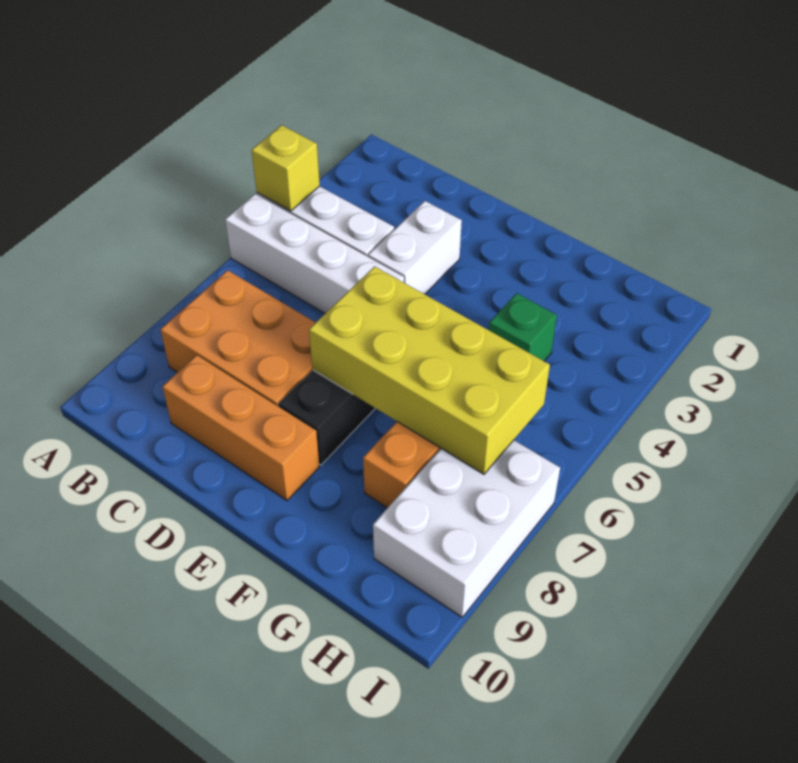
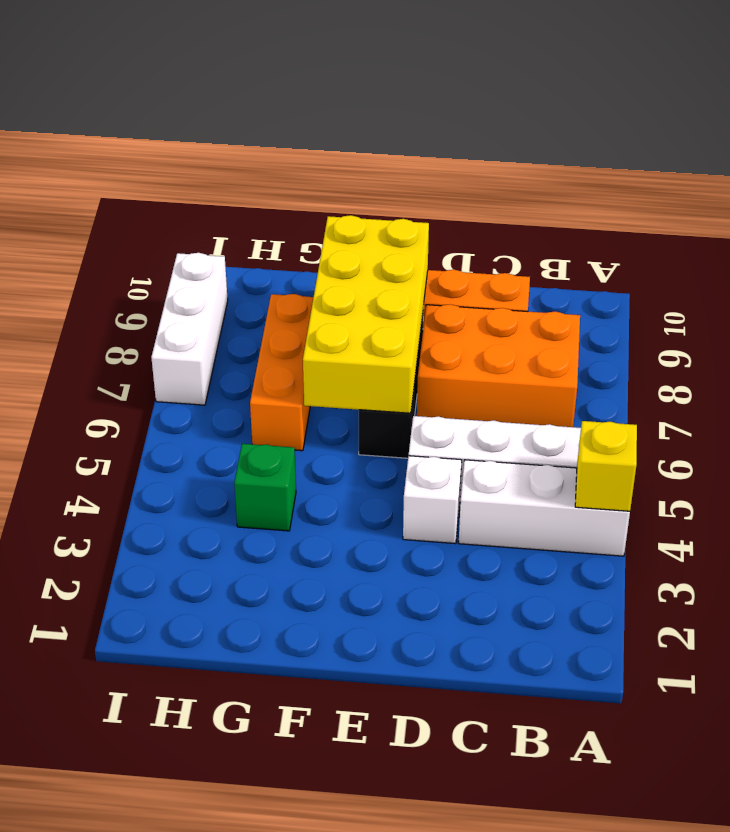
white 1x2 brick [368,201,462,294] -> white 1x1 brick [403,456,462,544]
yellow 2x4 brick [309,266,550,474] -> yellow 2x4 brick turned to [303,215,429,413]
white 2x3 brick [373,440,560,617] -> white 1x3 brick [151,253,228,405]

